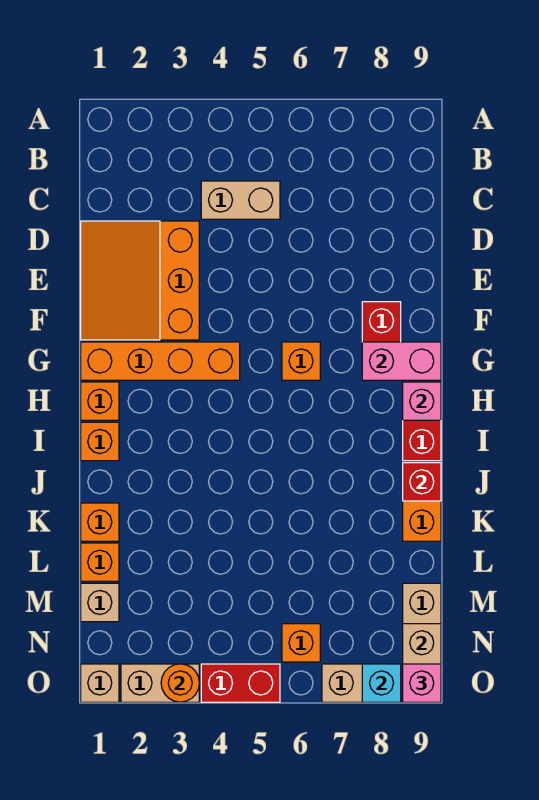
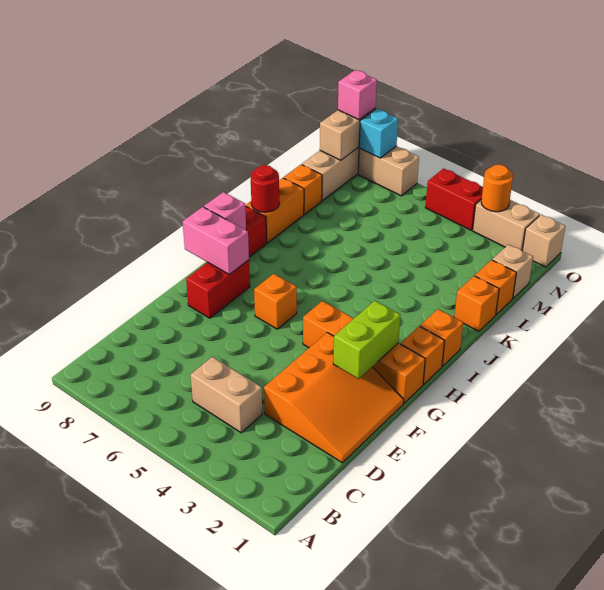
none -> lime 1x2 brick [333,301,400,379]
red 1x1 brick [403,463,441,501] -> red 1x1 round brick [251,165,279,212]
orange 1x1 brick [282,624,320,662] -> orange 1x1 brick moved to [284,164,322,214]

